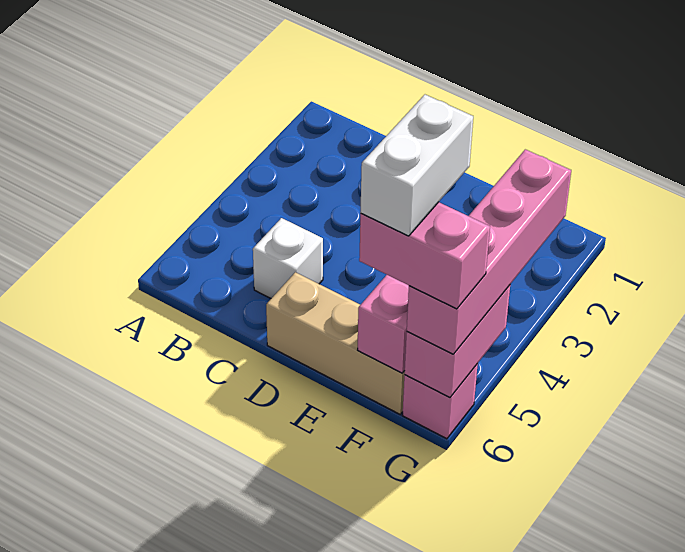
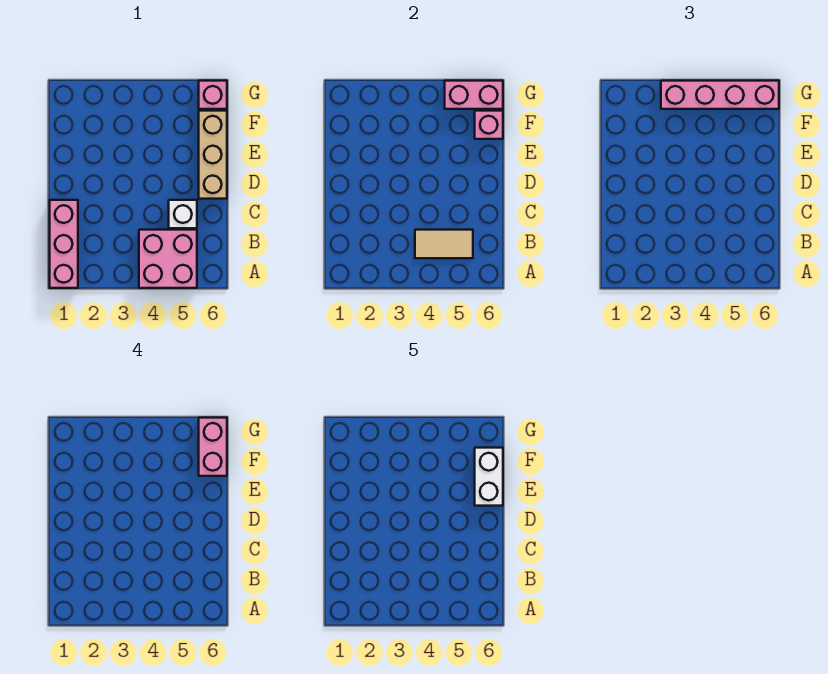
none -> pink 1x3 brick [50,200,78,288]
none -> pink 2x2 brick [139,230,197,288]
none -> tan 1x2 tile [415,230,473,258]
white 1x2 brick [360,95,473,236] -> white 1x2 brick turned to [475,448,503,506]

